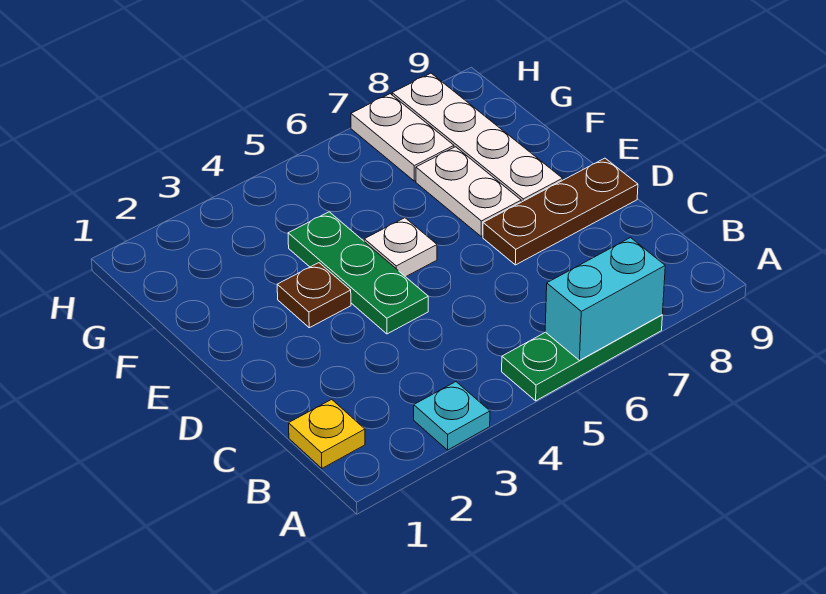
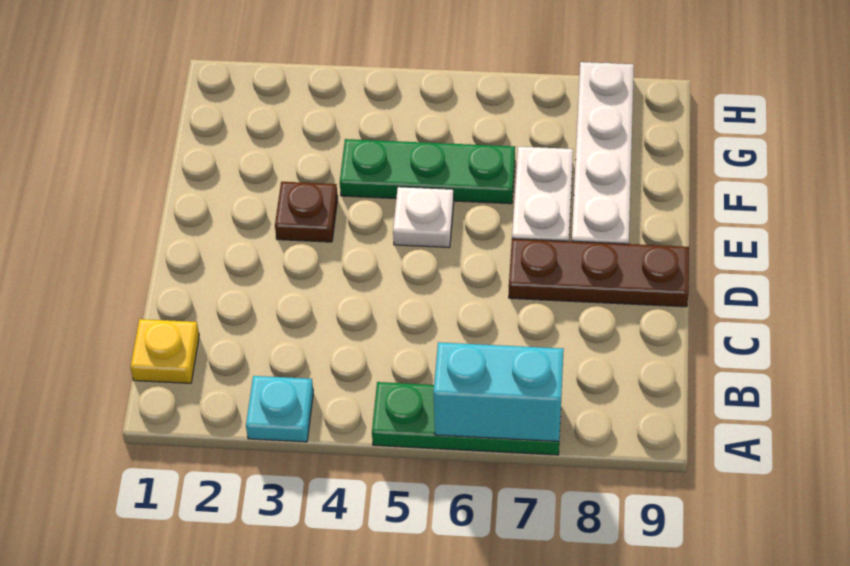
green 1x3 plate [288,212,428,334] -> green 1x3 plate turned to [340,139,515,204]
white 1x2 plate [351,94,454,181] -> none

